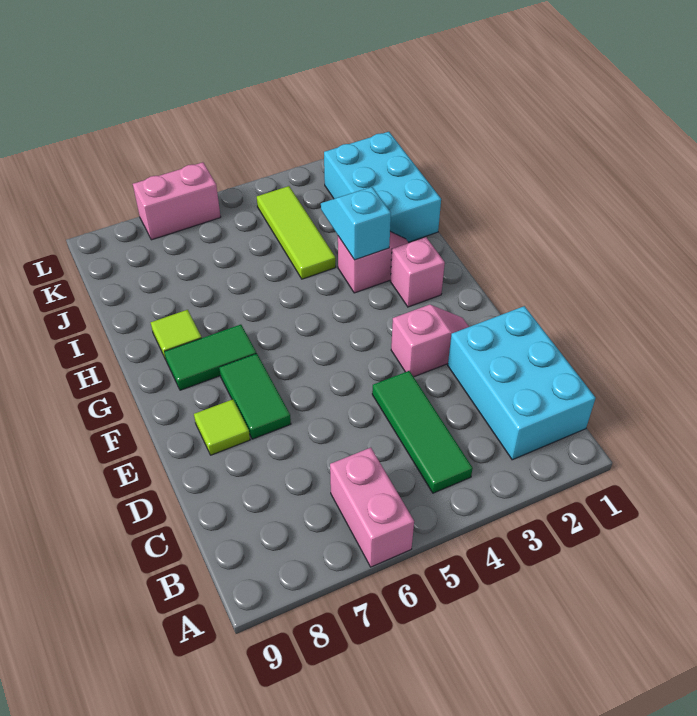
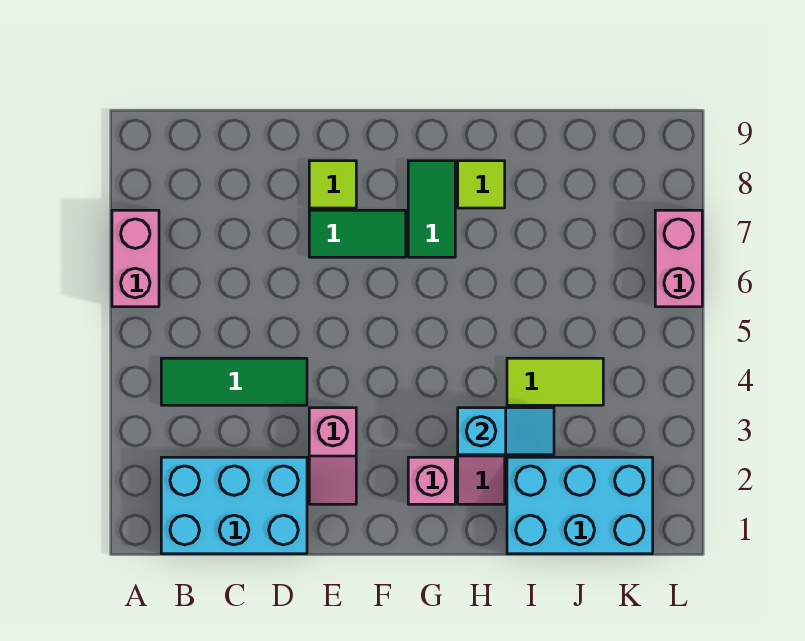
pink 1x2 brick [330,448,414,567] -> pink 1x2 brick turned to [112,210,159,307]
lime 1x3 tile [257,186,336,279] -> lime 1x2 tile [507,358,603,405]

